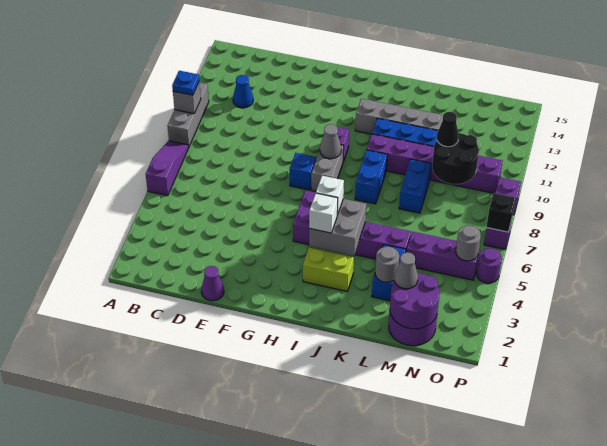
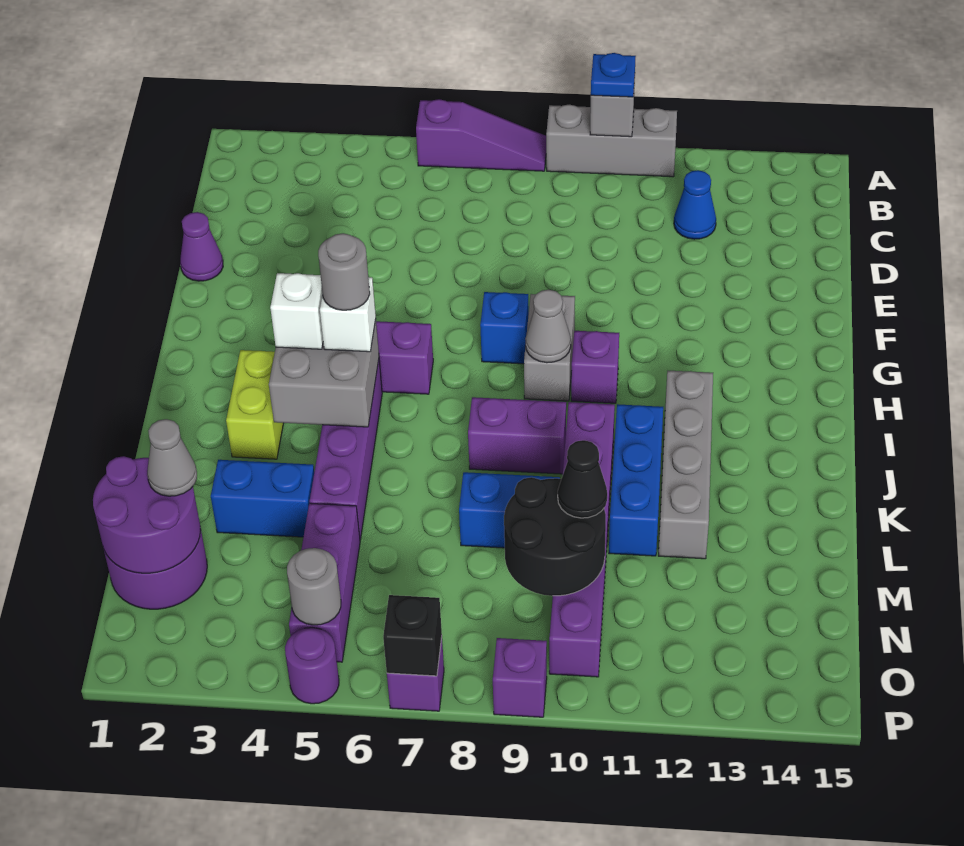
grey 1x2 brick [311,145,344,191] -> grey 1x2 brick turned to [524,294,575,401]
blue 1x2 brick [355,150,387,204] -> purple 1x2 brick [468,397,566,474]
grey 1x1 round brick [375,247,399,282] -> grey 1x1 round brick moved to [318,233,370,310]

